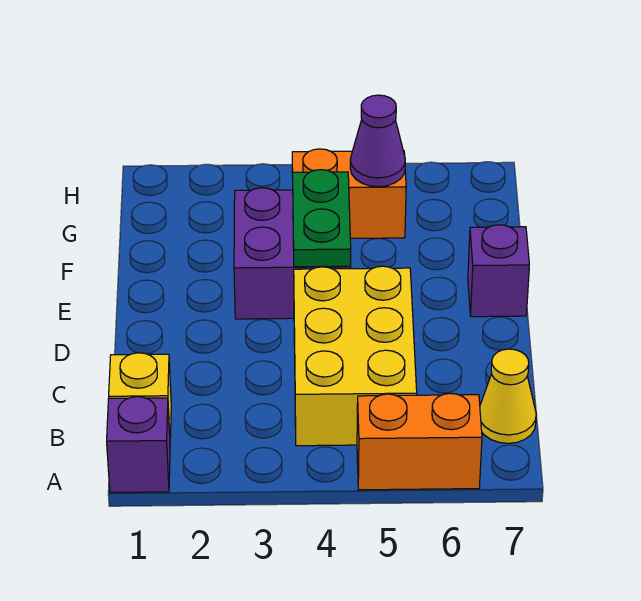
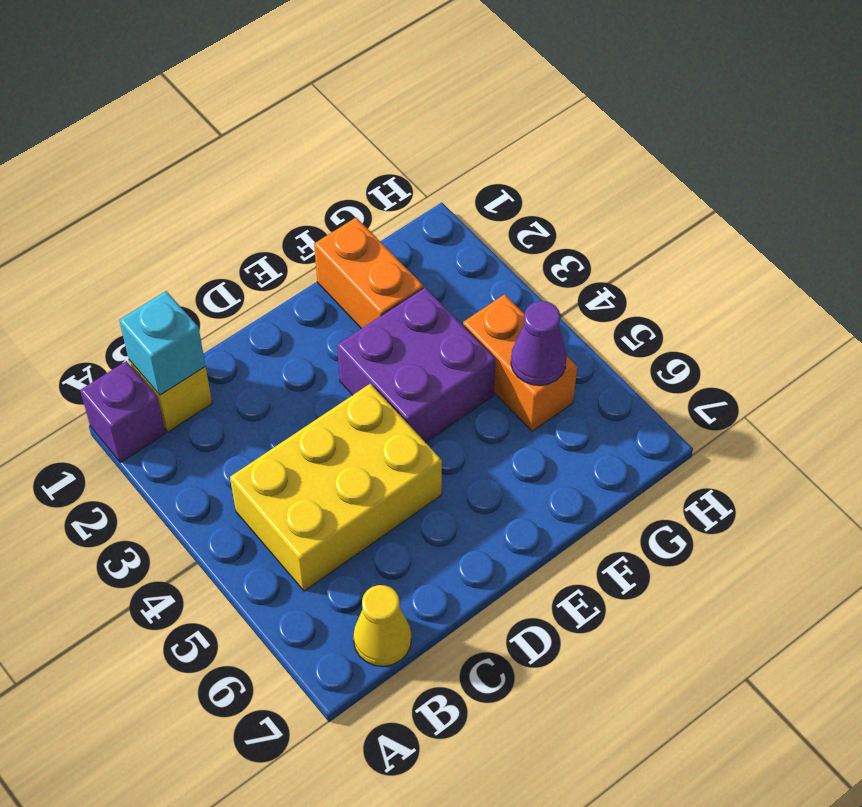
orange 1x2 brick [357,393,482,490] -> orange 1x2 brick moved to [314,218,423,329]
none -> cyan 1x1 brick [119,291,205,395]
green 1x2 plate [293,170,351,267] -> none
purple 1x1 brick [468,225,529,317] -> none

